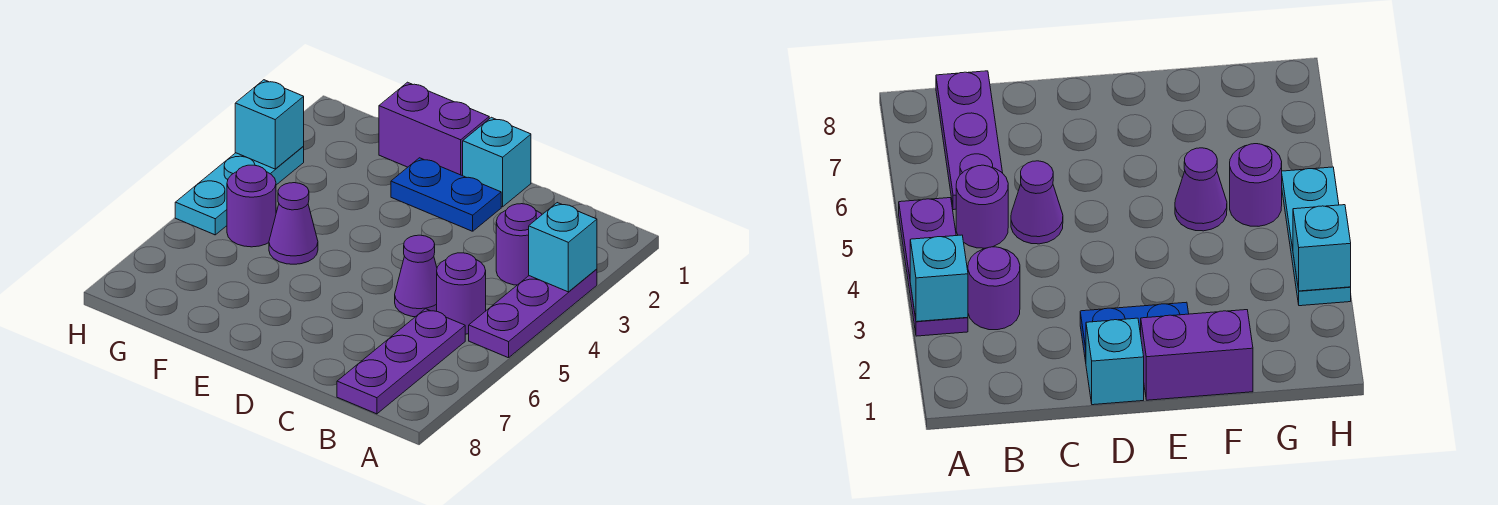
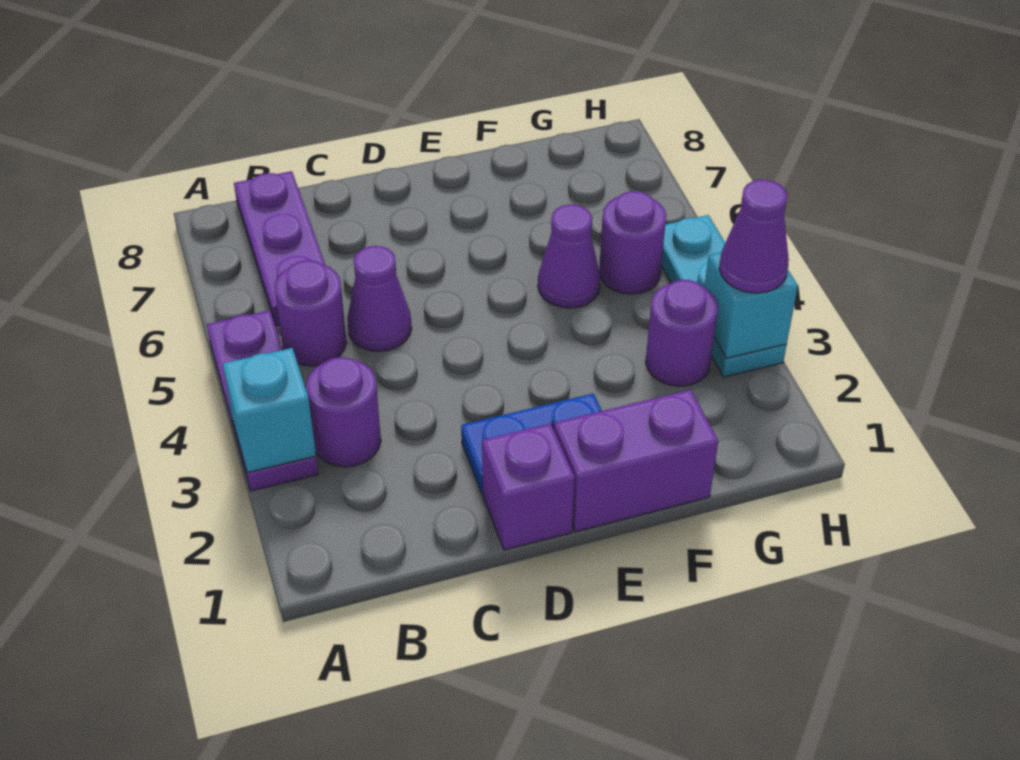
cyan 1x1 brick [463,117,531,207] -> purple 1x1 brick [482,424,575,550]
none -> purple 1x1 round brick [646,280,718,386]
none -> purple 1x1 cone [719,180,789,293]

